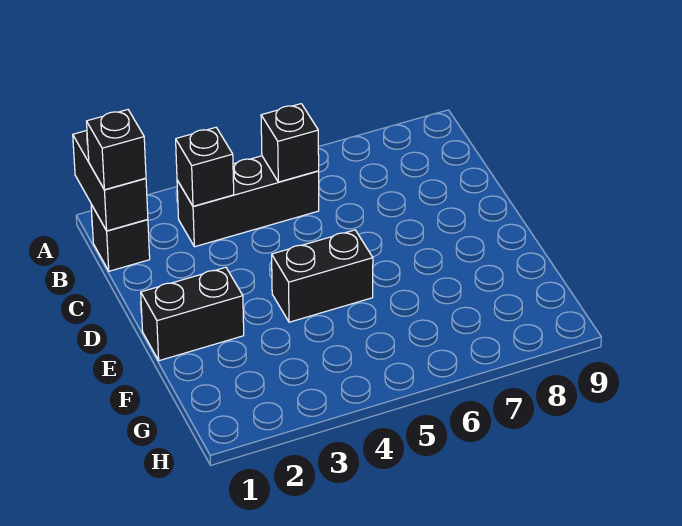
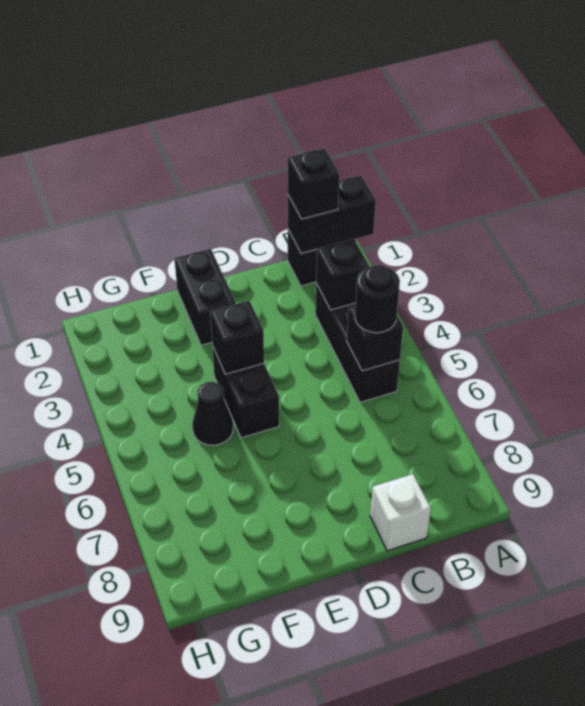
none -> black 1x1 round brick [355,265,400,333]
none -> white 1x1 brick [370,474,431,551]
none -> black 1x1 brick [210,301,264,374]
none -> black 1x1 cone [192,382,233,445]

